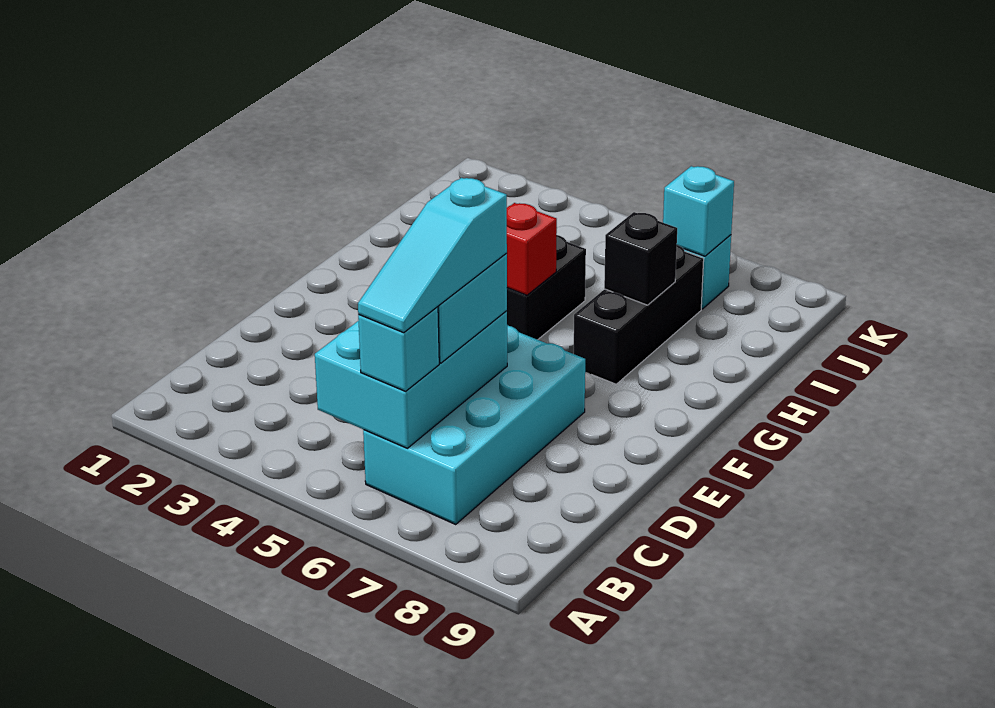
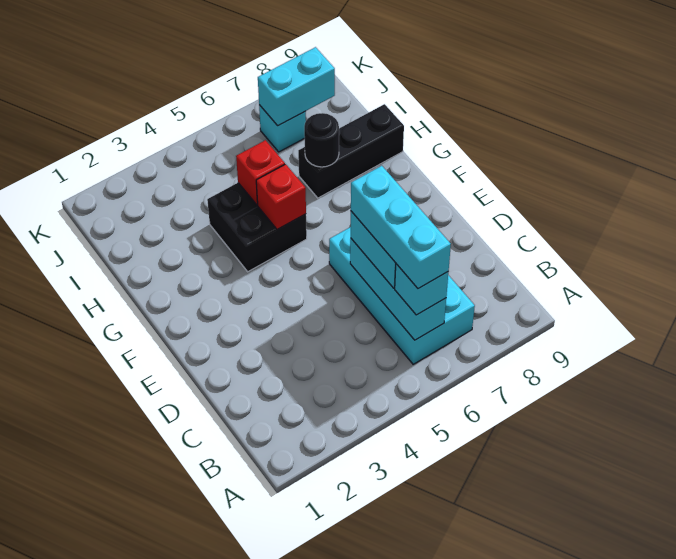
cyan 2x3 brick [315,311,507,448] -> cyan 1x3 brick [350,239,446,340]
cyan 1x3 slope [358,178,507,333] -> cyan 1x3 brick [351,166,451,289]
black 1x3 brick [574,245,704,384] -> black 1x3 brick turned to [298,104,404,198]
none -> red 1x1 brick [236,140,285,205]
black 1x1 brick [604,212,677,305] -> black 1x1 round brick [304,113,339,167]
cyan 1x1 brick [663,166,734,256] -> cyan 1x2 brick [258,47,335,126]

